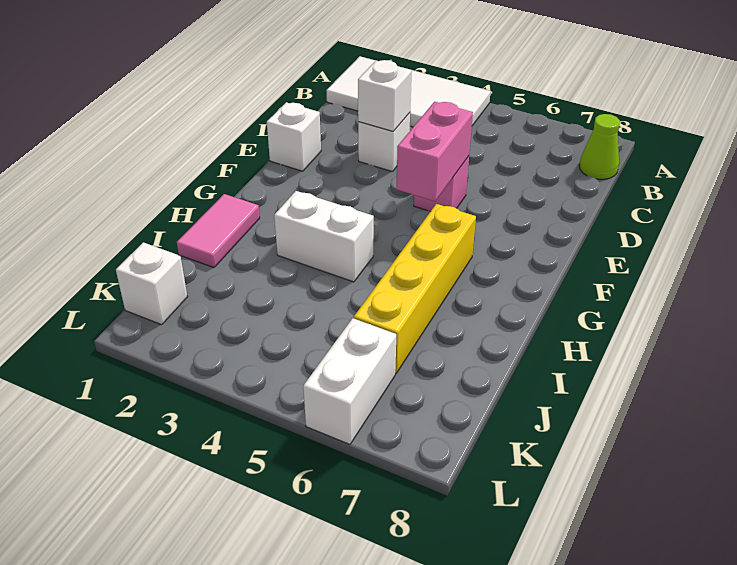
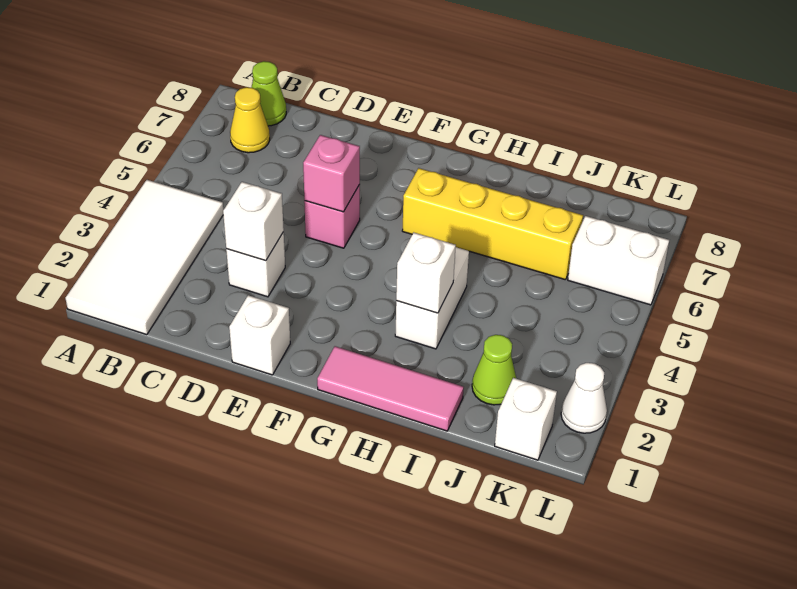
none -> yellow 1x1 cone [230,87,270,153]
pink 1x2 brick [396,102,473,201] -> pink 1x1 brick [303,135,360,212]
pink 1x2 tile [177,194,260,268] -> pink 1x3 tile [317,346,464,431]
none -> white 1x1 brick [396,233,456,313]
none -> lime 1x1 cone [472,335,516,405]
none -> white 1x1 cone [561,363,607,433]

